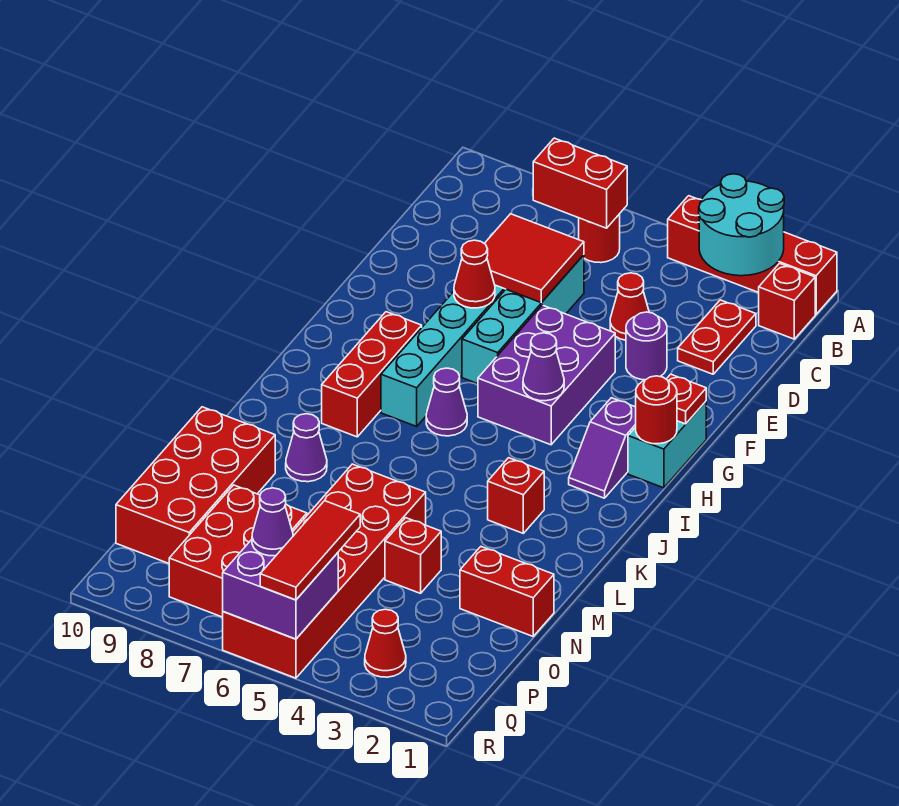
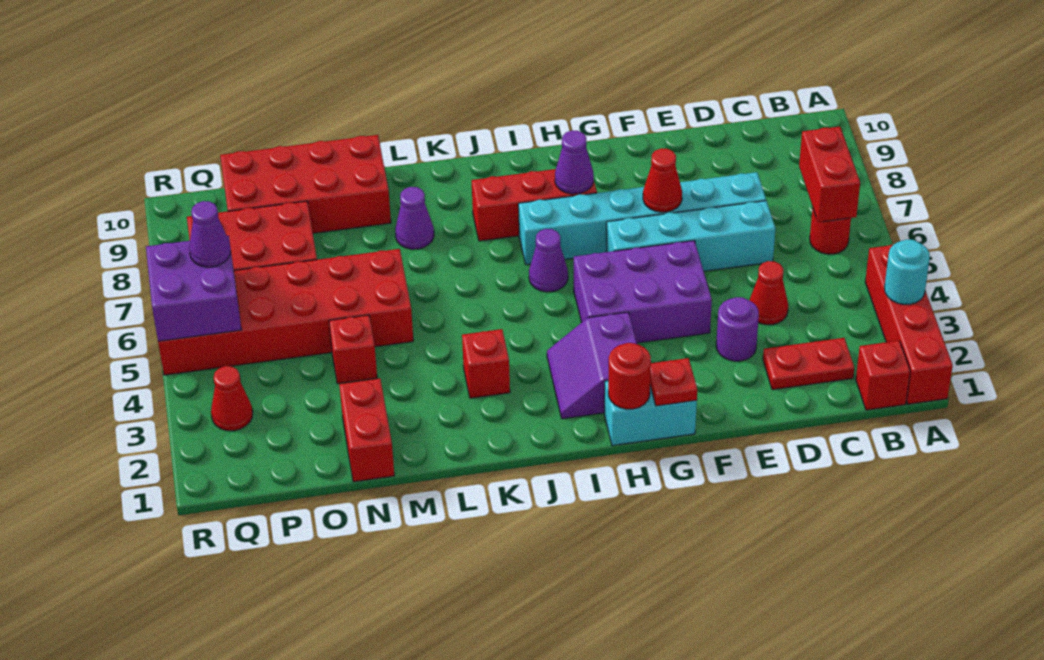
cyan 2x2 round brick [699,174,784,276] -> cyan 1x1 round brick [884,240,930,304]
red 2x2 tile [484,214,584,303] -> none
purple 1x2 slope [569,398,636,498] -> purple 2x2 slope [547,312,637,419]
purple 1x1 cone [523,333,564,401] -> purple 1x1 cone moved to [555,131,594,194]
red 1x3 tile [260,501,360,600] -> none

